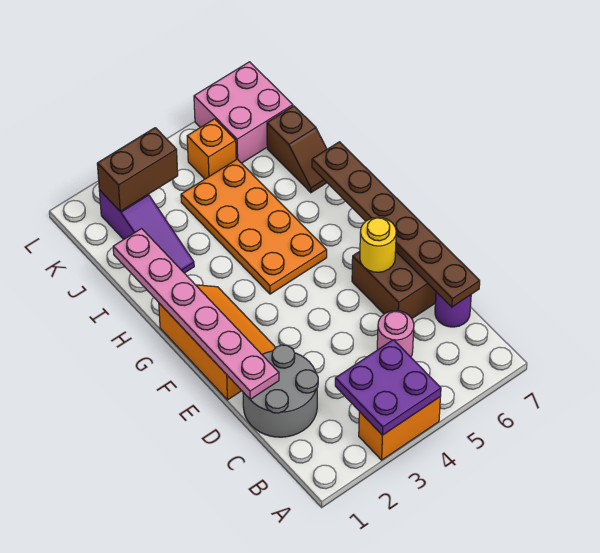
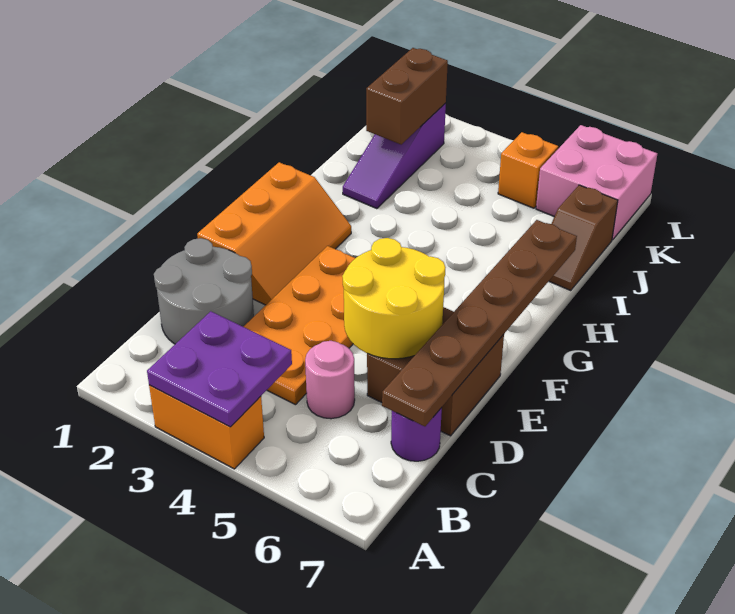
pink 1x6 plate [113,229,279,399] -> none
yellow 1x1 round brick [360,217,396,272] -> yellow 2x2 round brick [342,238,445,359]
orange 2x4 plate [181,159,327,294] -> orange 2x4 plate moved to [244,246,355,405]
brown 1x2 brick [97,128,178,211] -> brown 1x2 brick turned to [366,48,448,144]

